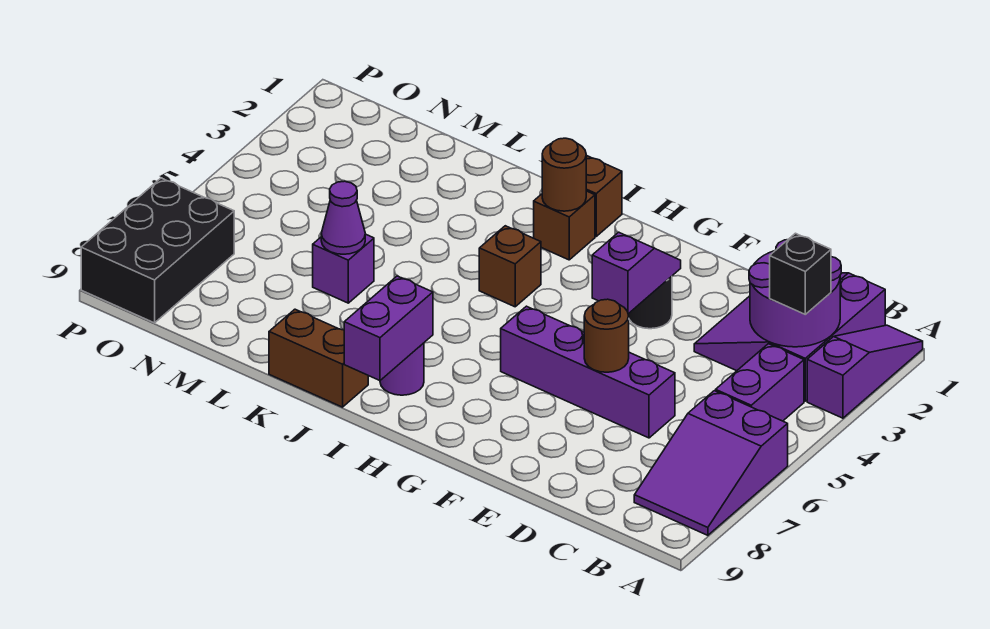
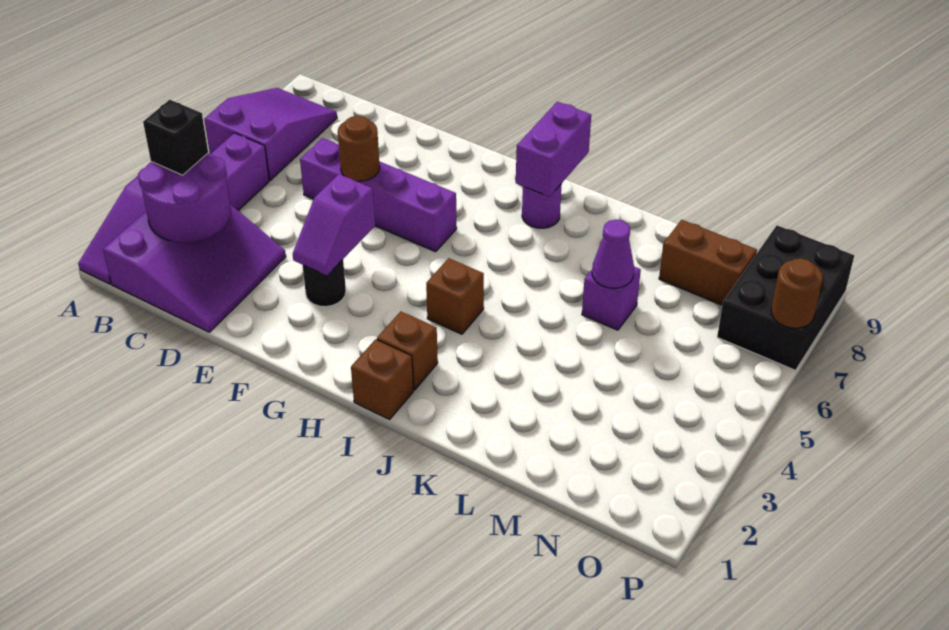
brown 1x1 round brick [542,138,586,211] -> brown 1x1 round brick moved to [771,258,823,328]
brown 1x2 brick [269,309,368,407] -> brown 1x2 brick moved to [659,220,757,305]

